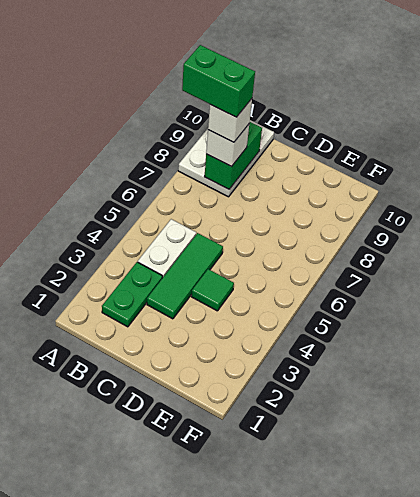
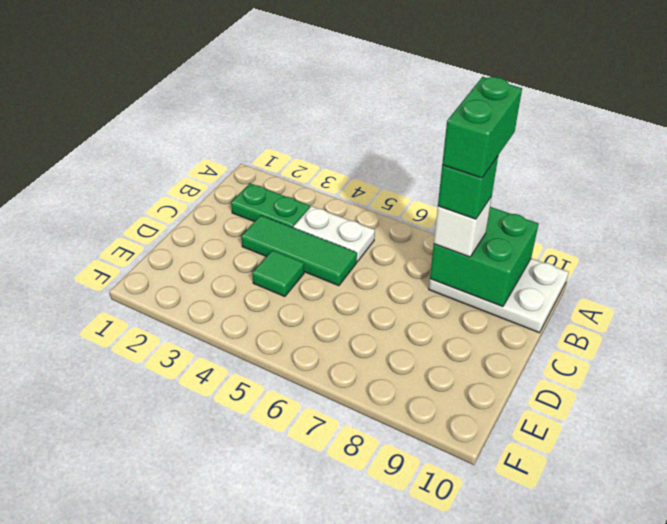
green 1x2 brick [205,122,262,189] -> green 2x2 brick [430,207,539,307]
white 1x1 brick [208,99,252,142] -> green 1x1 brick [438,156,498,219]

